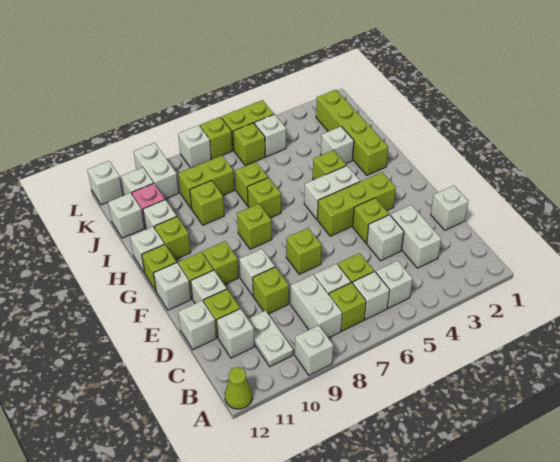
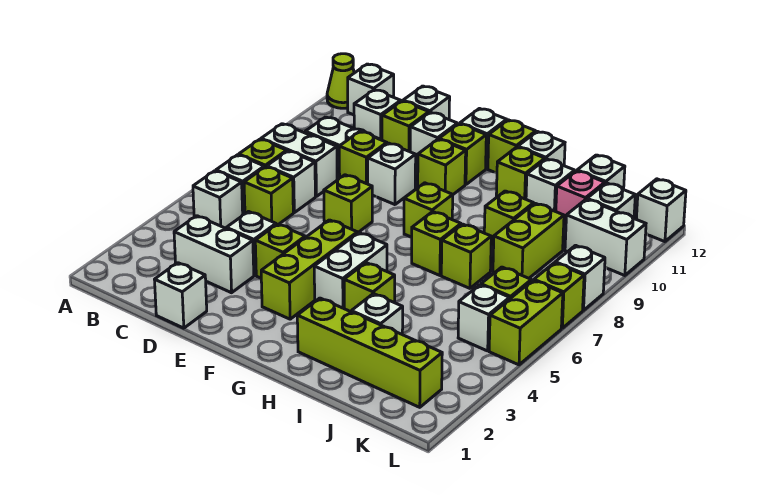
white 1x1 brick [295,325,333,375] -> white 1x1 brick moved to [348,64,394,115]

